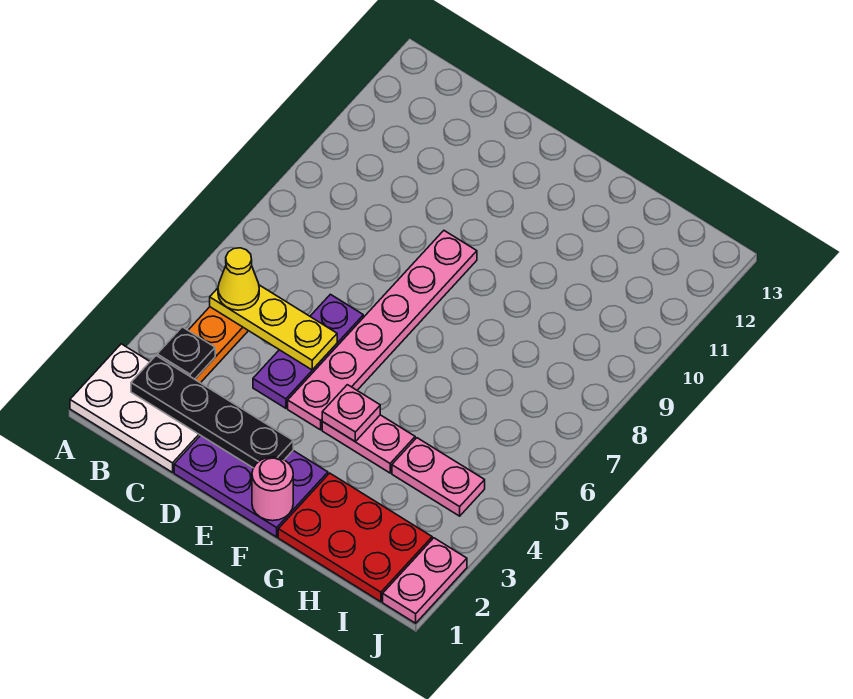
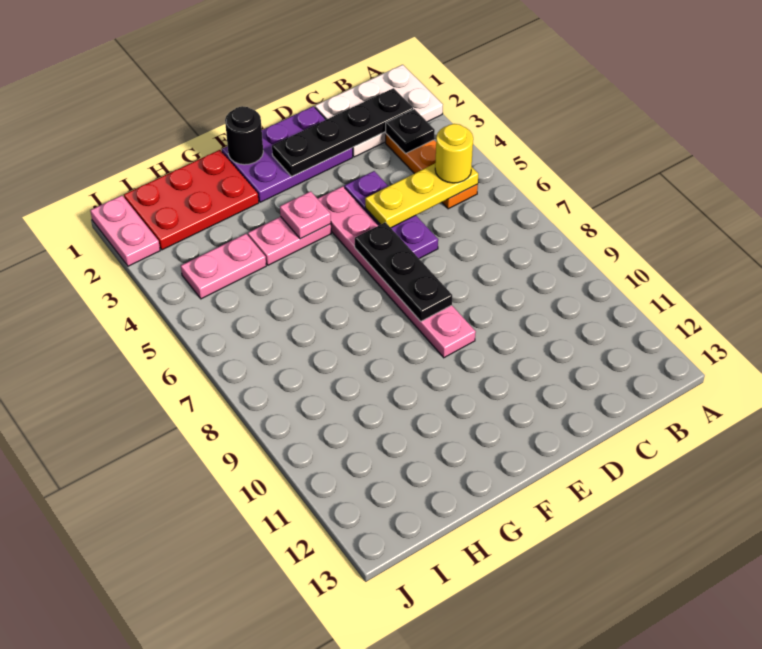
yellow 1x1 cone [218,248,259,310] -> yellow 1x1 round brick [435,124,473,183]
none -> black 1x3 plate [355,222,452,321]
pink 1x1 round brick [252,457,293,521] -> black 1x1 round brick [225,106,263,165]

